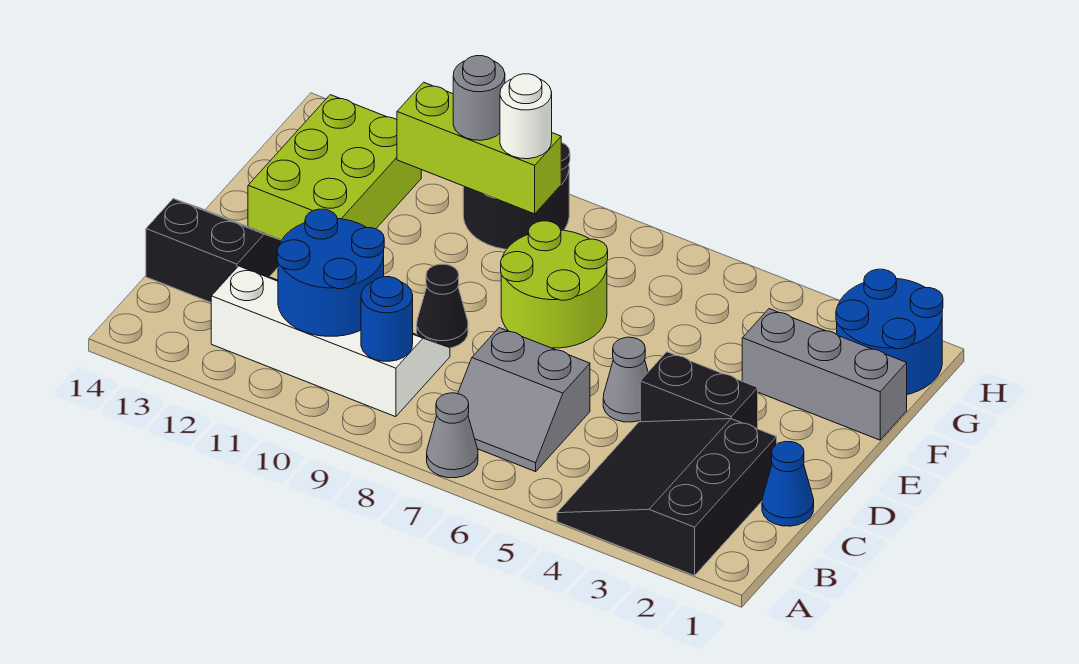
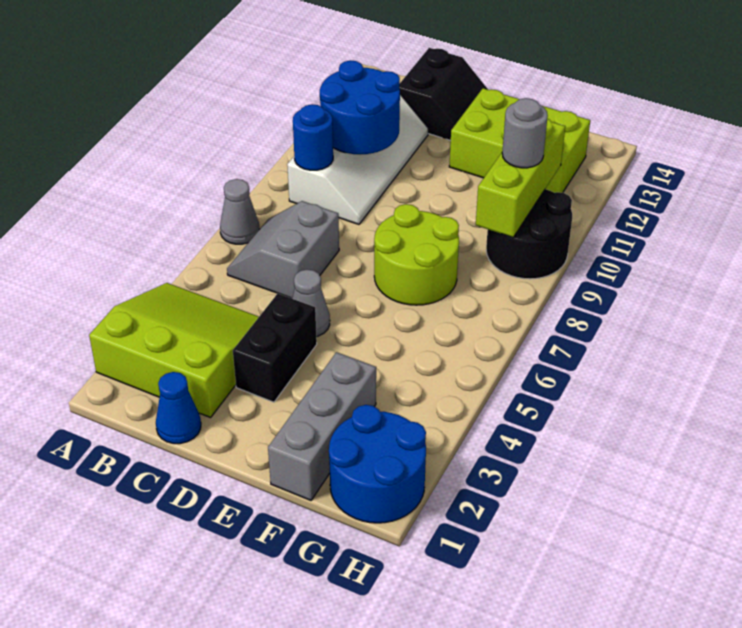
black 3x3 slope [557,419,777,576] -> lime 3x3 slope [89,283,259,418]
black 1x1 cone [417,264,468,348] -> none
white 1x1 round brick [500,74,552,159] -> none

